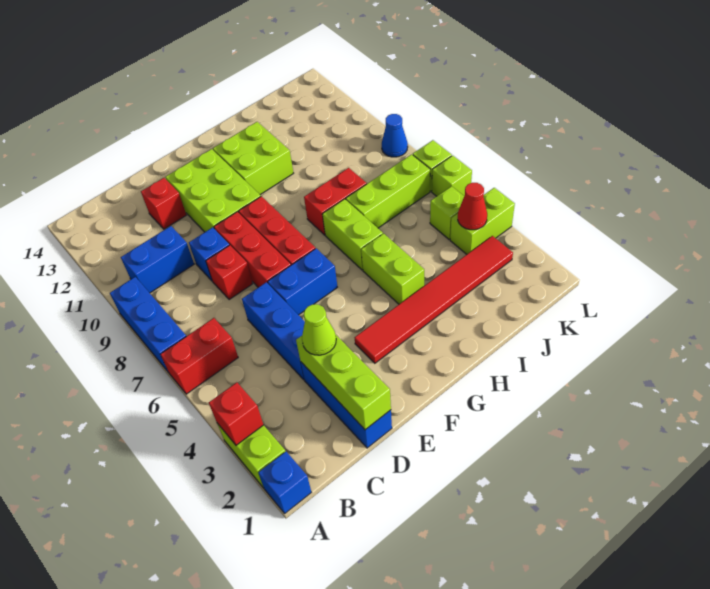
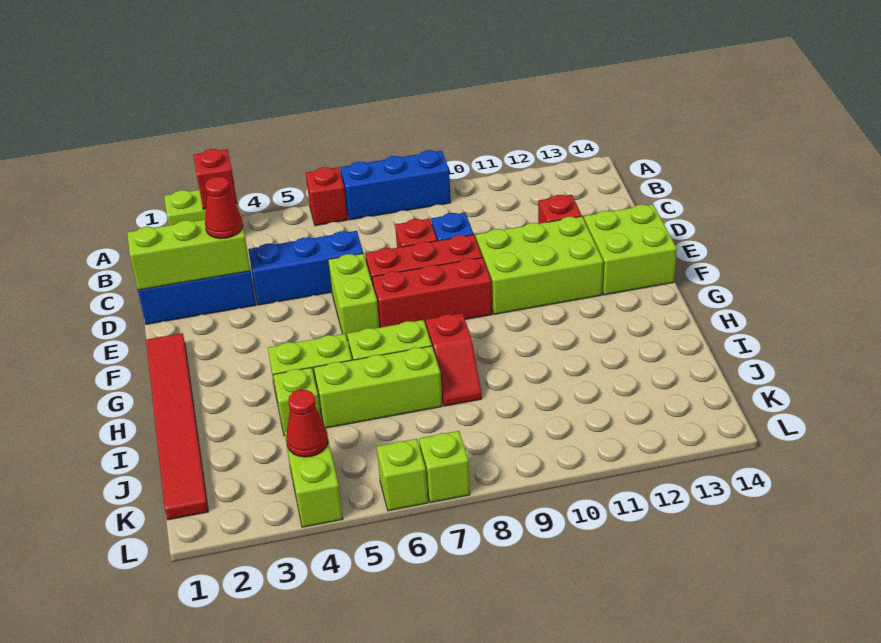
blue 1x1 brick [258,452,311,513] -> none
red 1x2 brick [160,318,238,394] -> red 1x1 brick [306,167,348,226]
blue 1x2 brick [121,226,194,293] -> none
lime 1x1 cone [302,304,336,355] -> red 1x1 cone [205,177,243,239]
blue 1x2 brick [268,248,337,315] -> lime 1x2 brick [328,253,380,340]
red 1x6 tile [355,236,513,363] -> red 1x6 tile moved to [146,333,208,520]
lime 2x2 brick [213,122,293,195] -> lime 2x2 brick moved to [584,204,677,295]
red 1x2 brick [304,168,367,235] -> red 1x2 slope [426,313,482,406]
lime 1x3 brick [346,154,430,228] -> lime 1x3 brick turned to [314,346,442,428]
lime 1x1 brick [430,186,464,239] -> lime 1x1 brick moved to [273,368,321,436]
blue 1x1 cone [382,114,408,157] -> none

